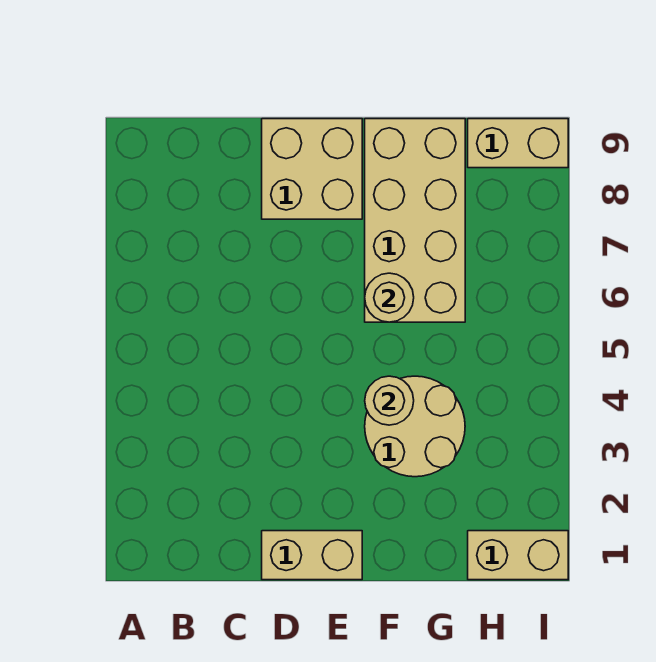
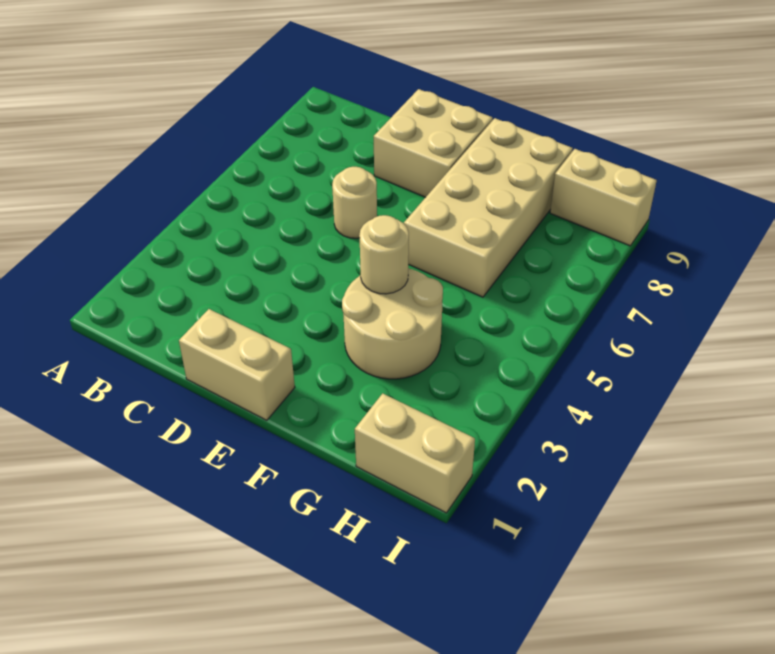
tan 1x1 round brick [365,273,414,322] -> tan 1x1 round brick moved to [332,167,377,238]

